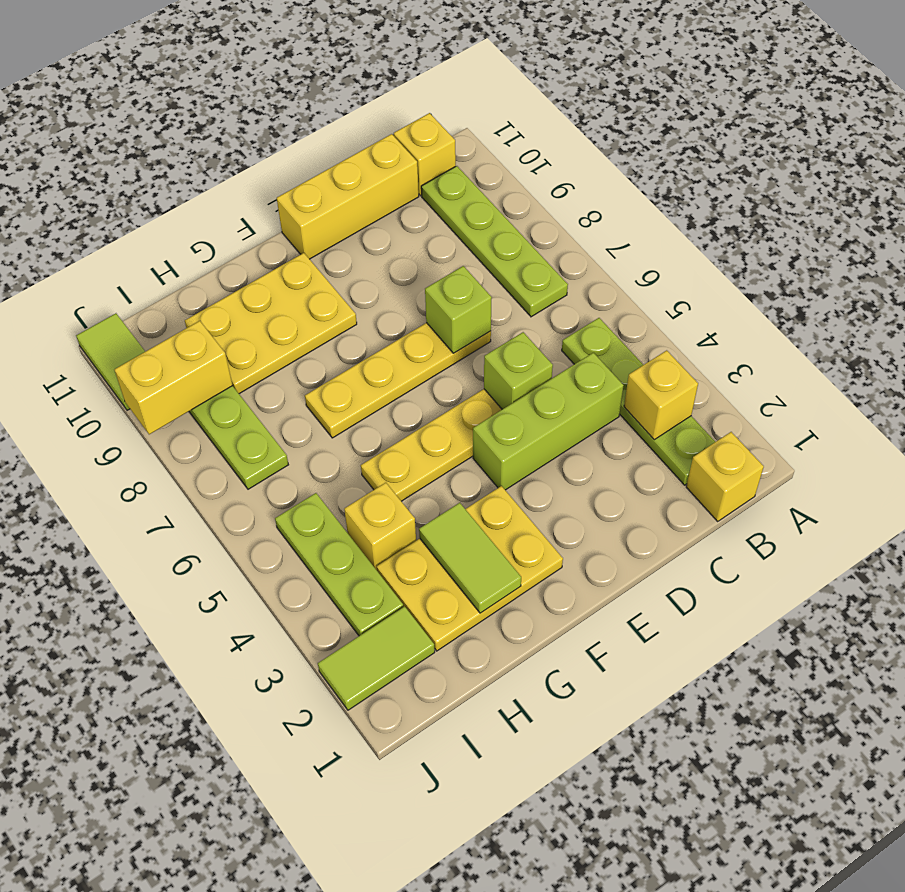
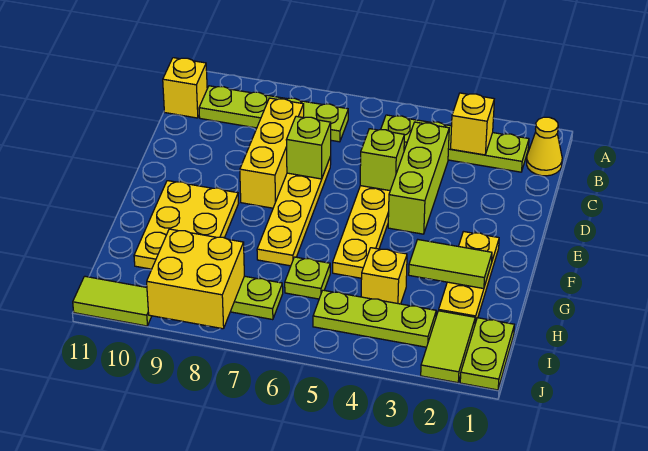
yellow 1x1 brick [686,432,764,522] -> yellow 1x1 cone [527,117,562,176]
yellow 1x3 brick [277,134,419,259] -> yellow 1x3 brick moved to [240,98,304,208]
yellow 2x3 plate [377,486,563,651] -> yellow 1x3 plate [439,232,499,323]
none -> lime 1x1 plate [285,257,330,299]
none -> lime 1x2 plate [460,318,514,390]
yellow 1x2 brick [114,321,233,434] -> yellow 2x2 brick [147,229,244,329]

